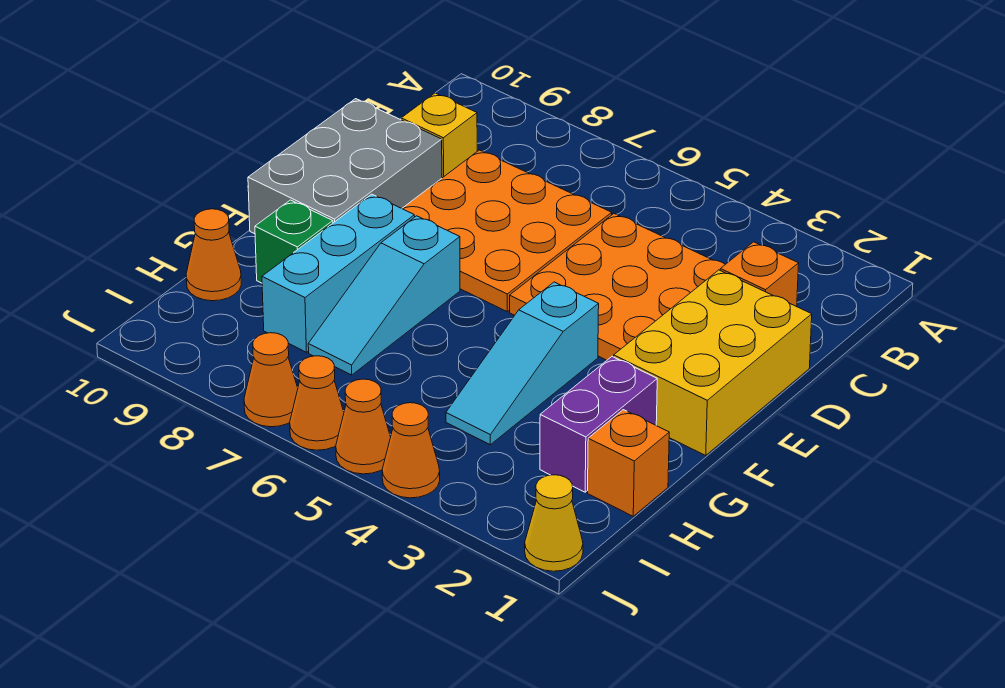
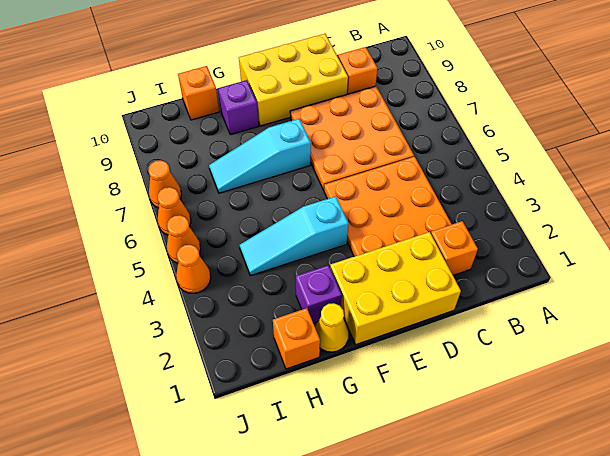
yellow 1x1 brick [401,93,477,178] -> orange 1x1 brick [338,47,377,94]
grey 2x3 brick [248,99,442,234] -> yellow 2x3 brick [239,34,348,126]
cyan 1x3 brick [262,194,415,352] -> none
purple 1x2 brick [540,357,657,492] -> purple 1x1 brick [296,265,342,323]
green 1x1 brick [255,200,333,283] -> purple 1x1 brick [218,80,259,135]
orange 1x1 cone [186,209,241,301] -> orange 1x1 brick [178,66,219,120]
yellow 1x1 cone [525,475,583,571] -> yellow 1x1 cone moved to [315,303,349,352]

